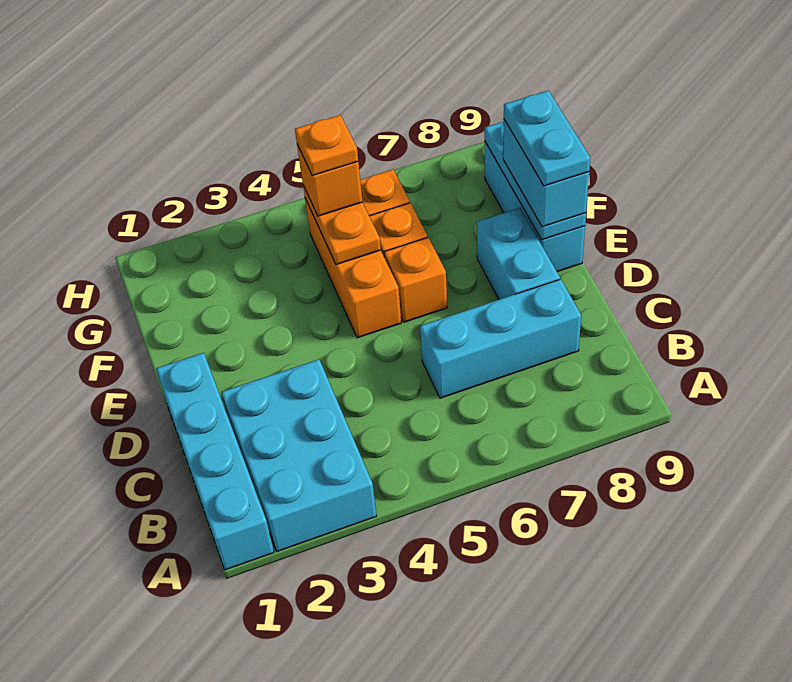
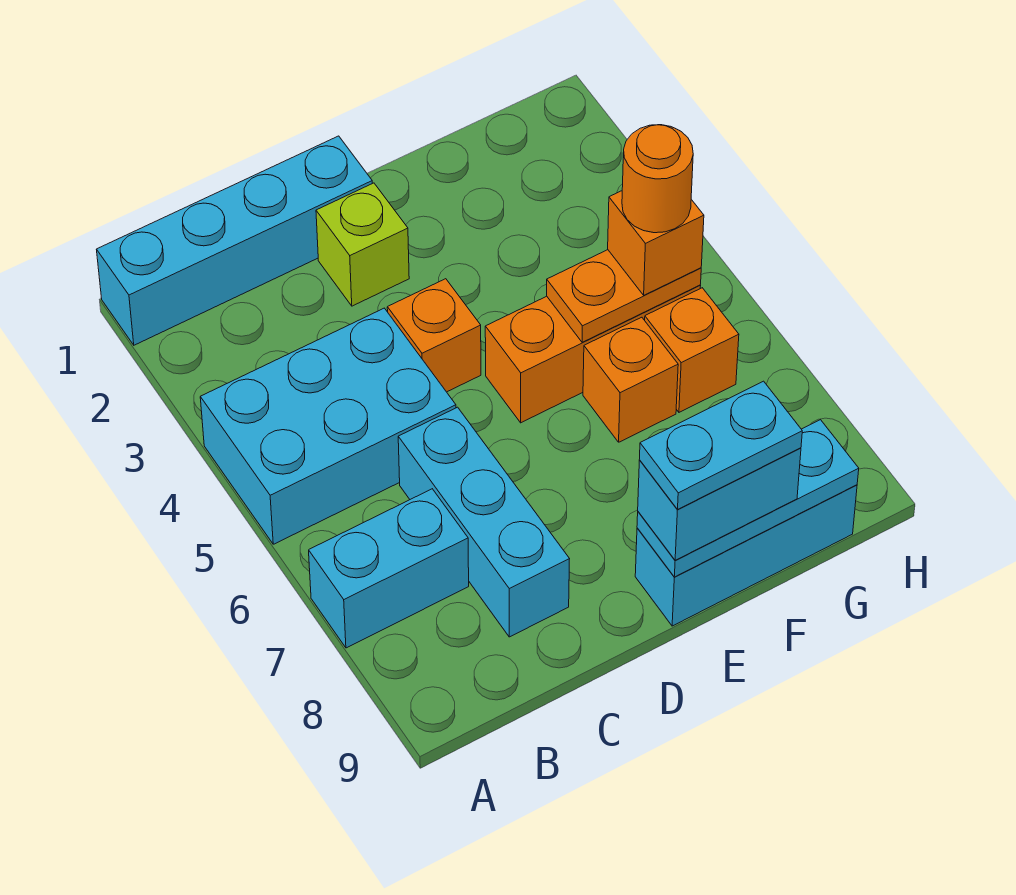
cyan 2x3 brick [221,360,377,551] -> cyan 2x3 brick moved to [200,308,456,544]
none -> lime 1x1 brick [316,183,409,306]
cyan 1x2 brick [477,208,560,299] -> cyan 1x2 brick moved to [309,489,469,648]
orange 1x1 brick [384,238,447,322] -> orange 1x1 brick moved to [387,279,481,392]
orange 1x1 plate [295,115,358,176] -> orange 1x1 round brick [622,125,693,233]

